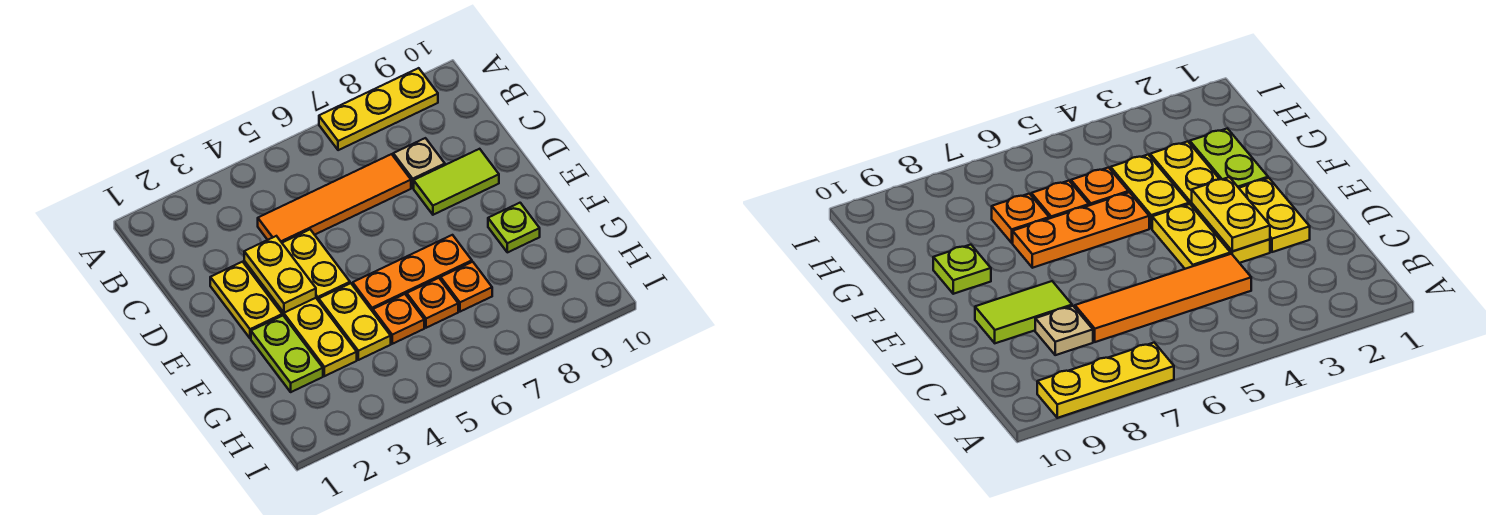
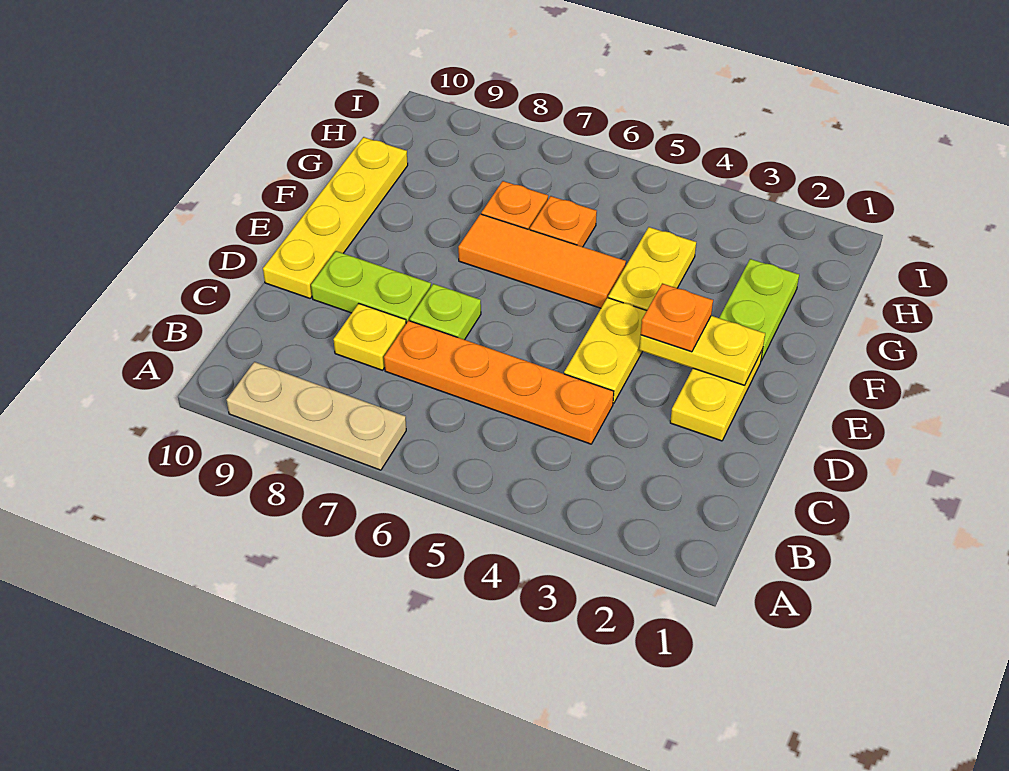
yellow 1x3 plate [319,68,438,150] -> tan 1x3 plate [227,362,406,470]
orange 1x4 tile [258,154,411,243] -> orange 1x4 plate [384,321,614,444]
tan 1x1 plate [393,138,445,188] -> yellow 1x1 plate [333,304,406,370]
yellow 1x4 plate [244,261,357,376] -> yellow 1x4 plate moved to [263,137,408,298]
yellow 1x2 plate [244,236,316,313] -> yellow 1x2 plate turned to [639,316,765,385]
lime 1x2 tile [414,149,499,215] -> lime 1x2 plate [311,251,431,323]
orange 1x3 plate [353,235,472,312] -> orange 1x3 tile [458,214,626,308]
lime 1x1 plate [488,203,540,252] -> lime 1x1 plate moved to [410,284,481,340]
orange 1x1 plate [373,294,424,344] -> orange 1x1 plate moved to [641,283,713,352]

